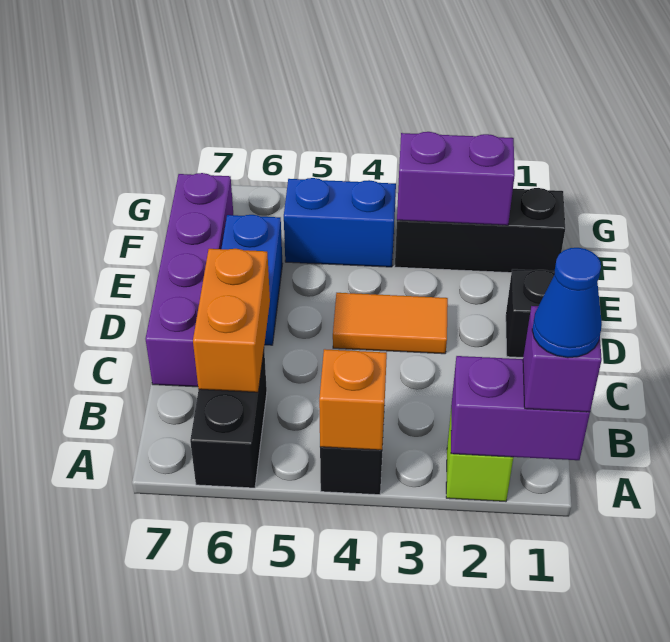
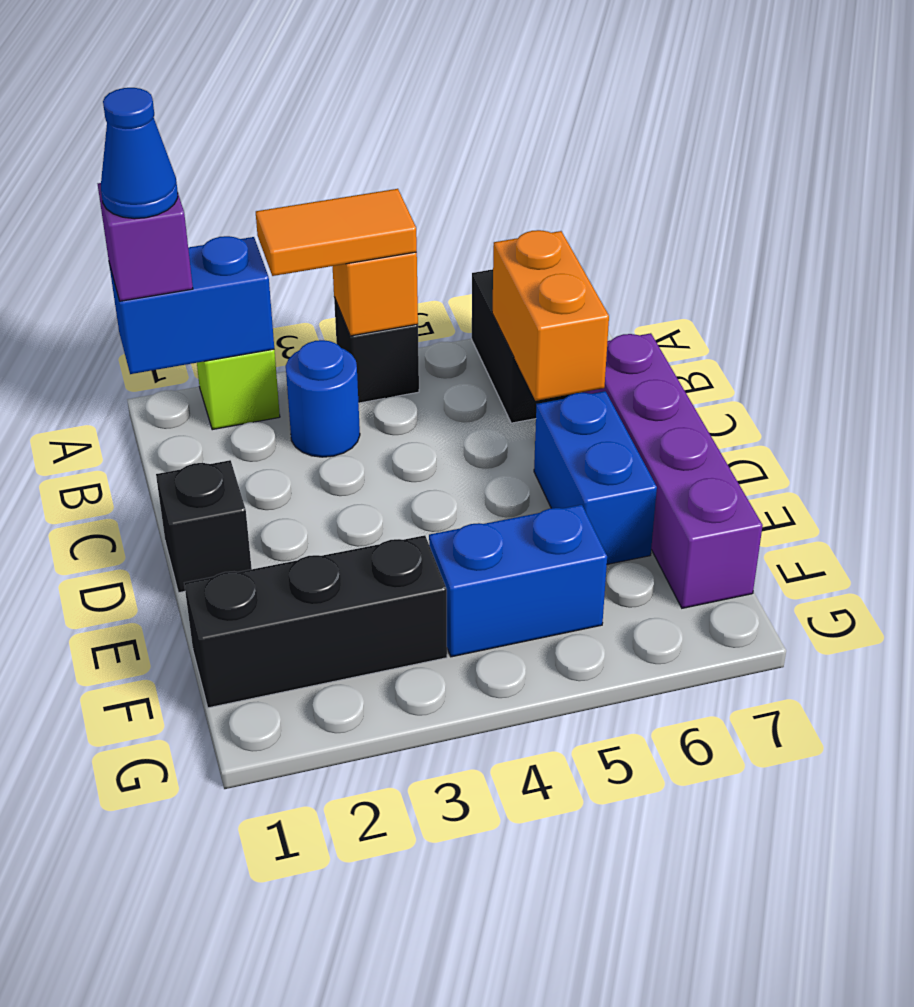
purple 1x2 brick [451,356,590,460] -> blue 1x2 brick [109,236,274,374]
none -> blue 1x1 round brick [286,340,360,457]
orange 1x2 tile [333,293,448,354] -> orange 1x2 tile moved to [256,189,417,276]
purple 1x2 brick [397,132,515,225] -> none

